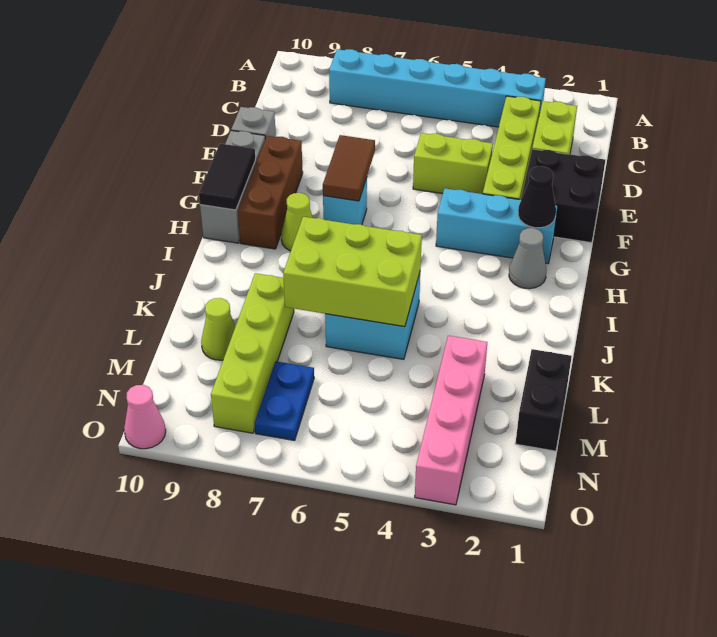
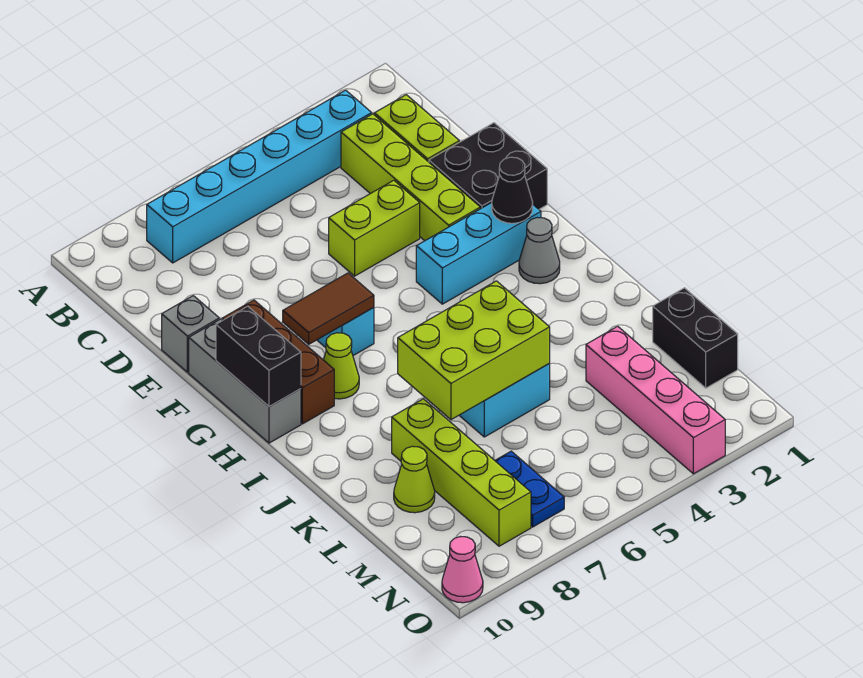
brown 1x2 tile [323,135,375,201] -> brown 1x2 tile turned to [283,273,374,344]
black 1x2 tile [199,144,255,210] -> black 1x2 brick [216,306,301,406]

